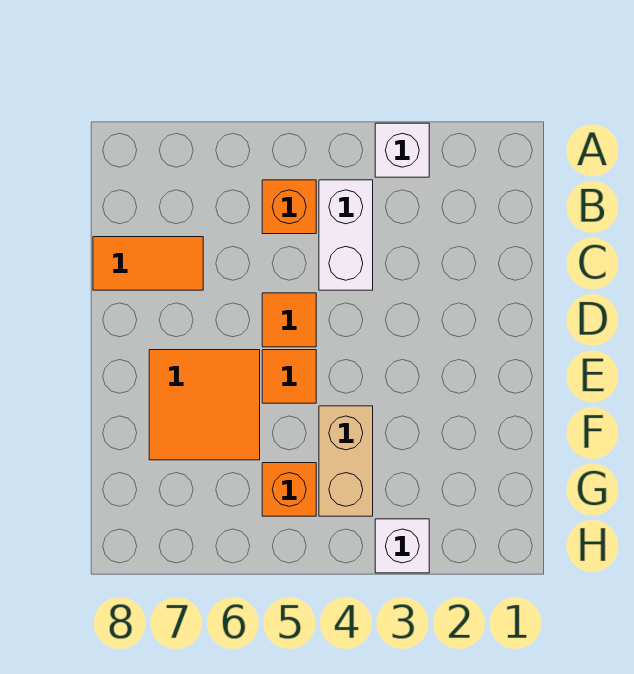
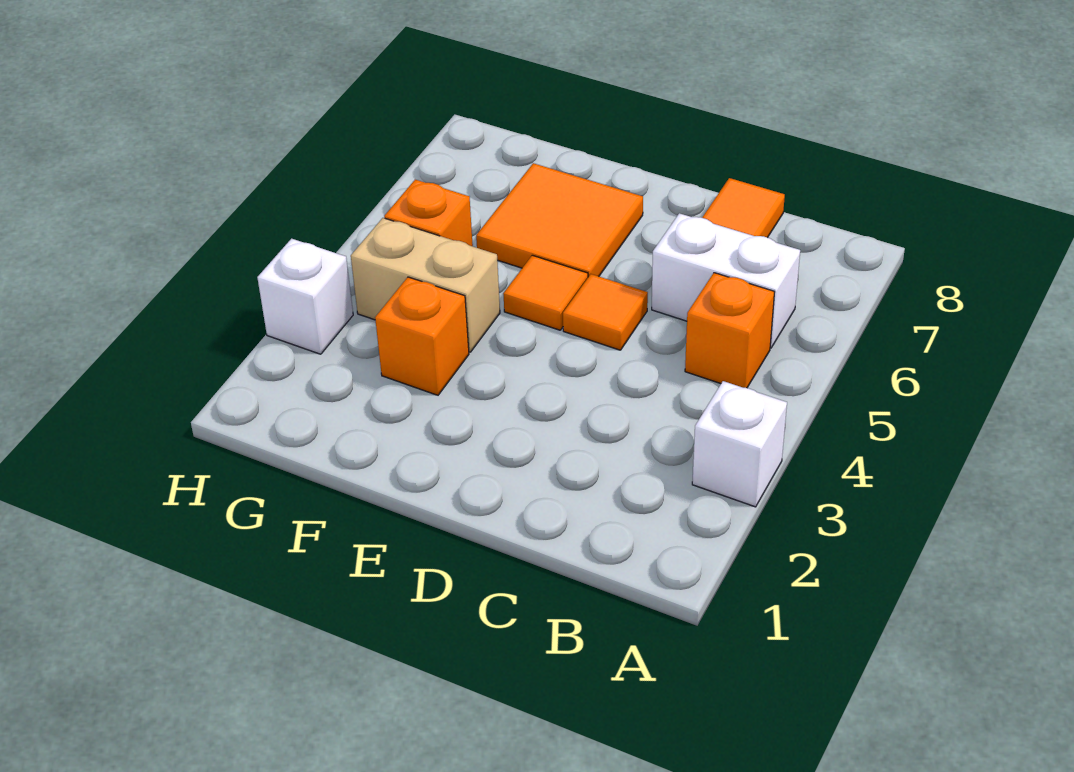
white 1x2 brick [319,180,373,290] -> white 1x2 brick moved to [652,213,800,348]
none -> orange 1x1 brick [375,277,469,395]

